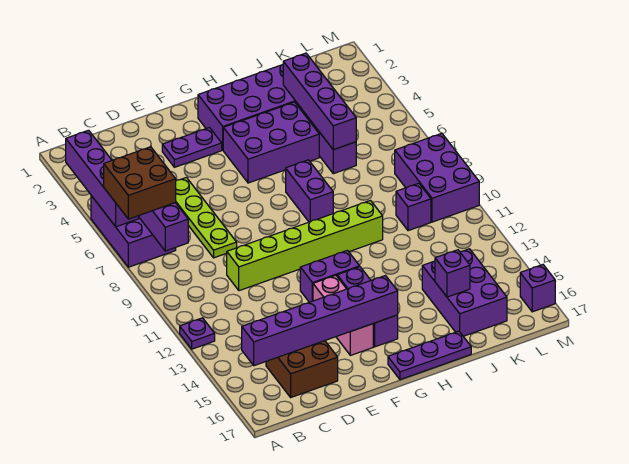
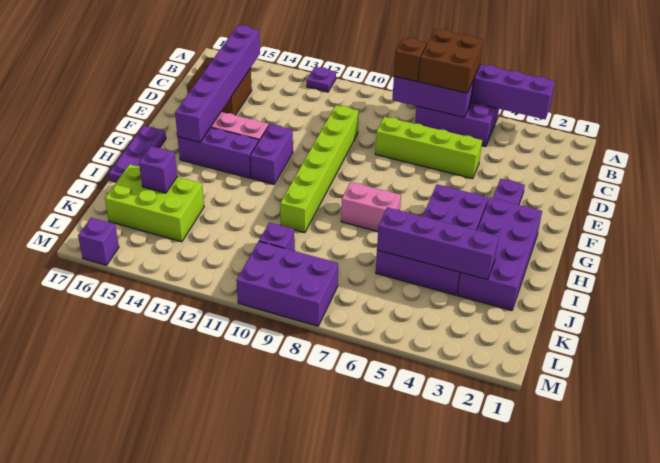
none -> brown 1x1 brick [394,38,427,81]
lime 1x4 plate [176,177,237,258] -> lime 1x4 brick [375,117,482,179]
purple 1x2 brick [286,160,333,222] -> pink 1x2 brick [341,182,401,232]
purple 2x3 brick [422,249,507,336] -> lime 2x3 brick [105,164,204,242]

